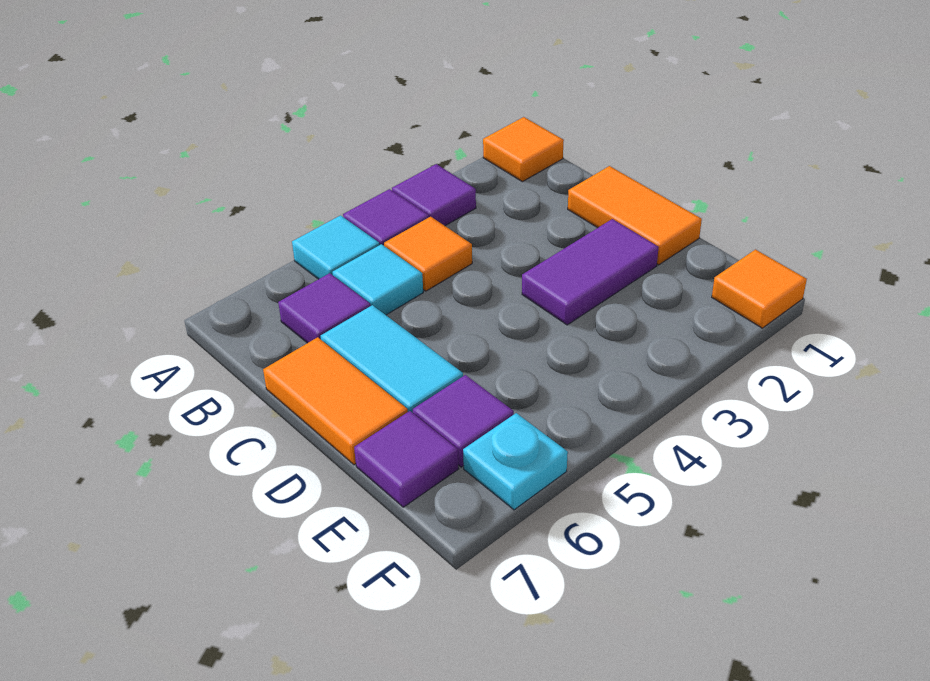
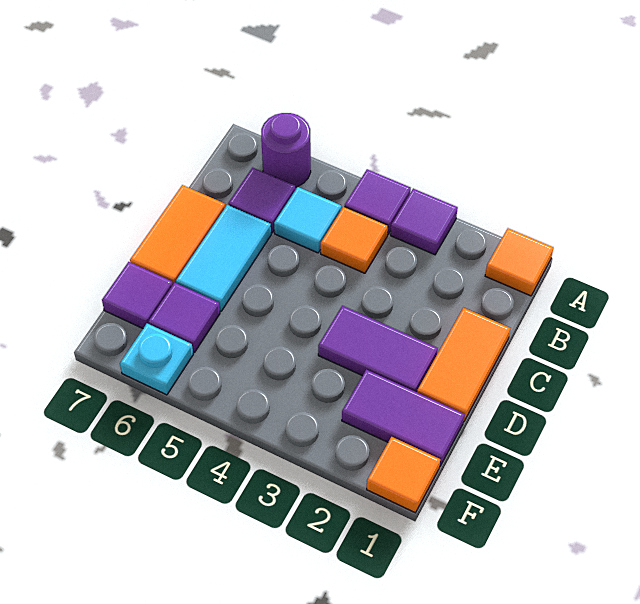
cyan 1x1 tile [292,215,380,279] -> none
none -> purple 1x1 round brick [261,113,311,187]
none -> purple 1x2 tile [342,370,464,466]

